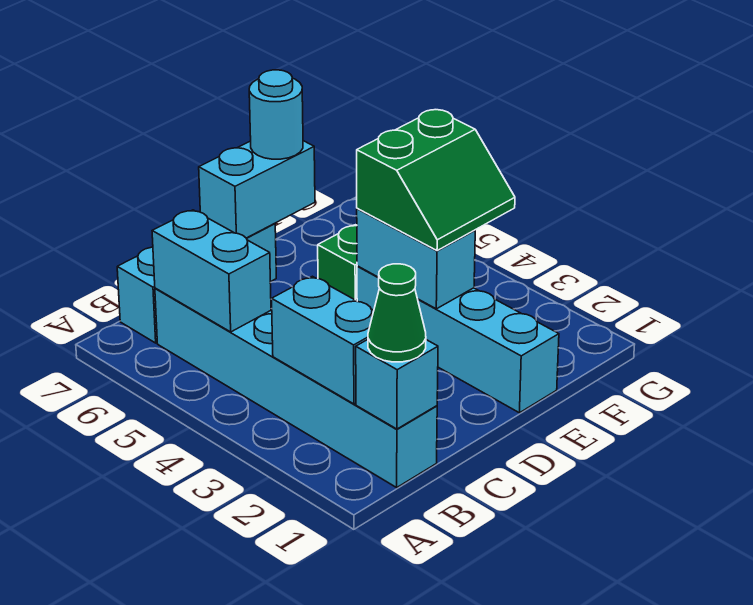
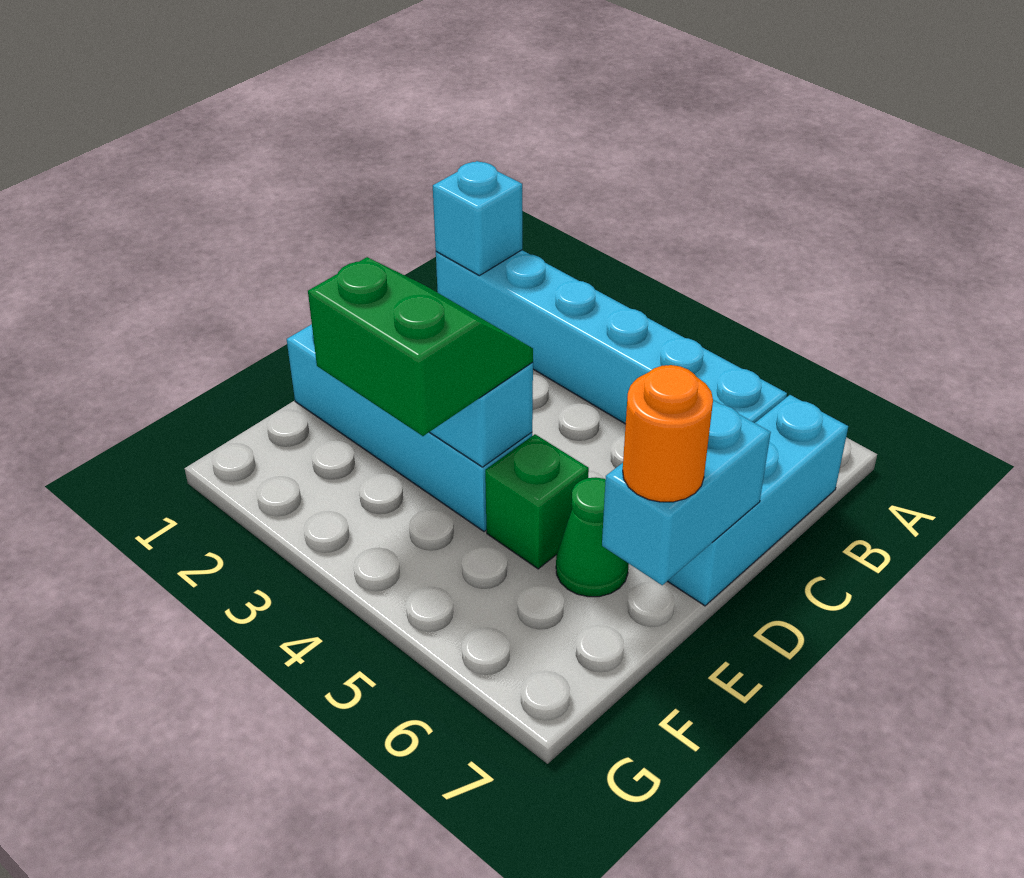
green 1x1 cone [368,264,426,362] -> green 1x1 cone moved to [556,477,629,597]
cyan 1x2 brick [272,276,374,404] -> none
cyan 1x2 brick [152,210,271,332] -> none
green 2x2 slope [357,110,515,251] -> green 2x2 slope turned to [308,257,533,436]
cyan 1x1 round brick [249,70,303,159] -> orange 1x1 round brick [623,365,713,502]

